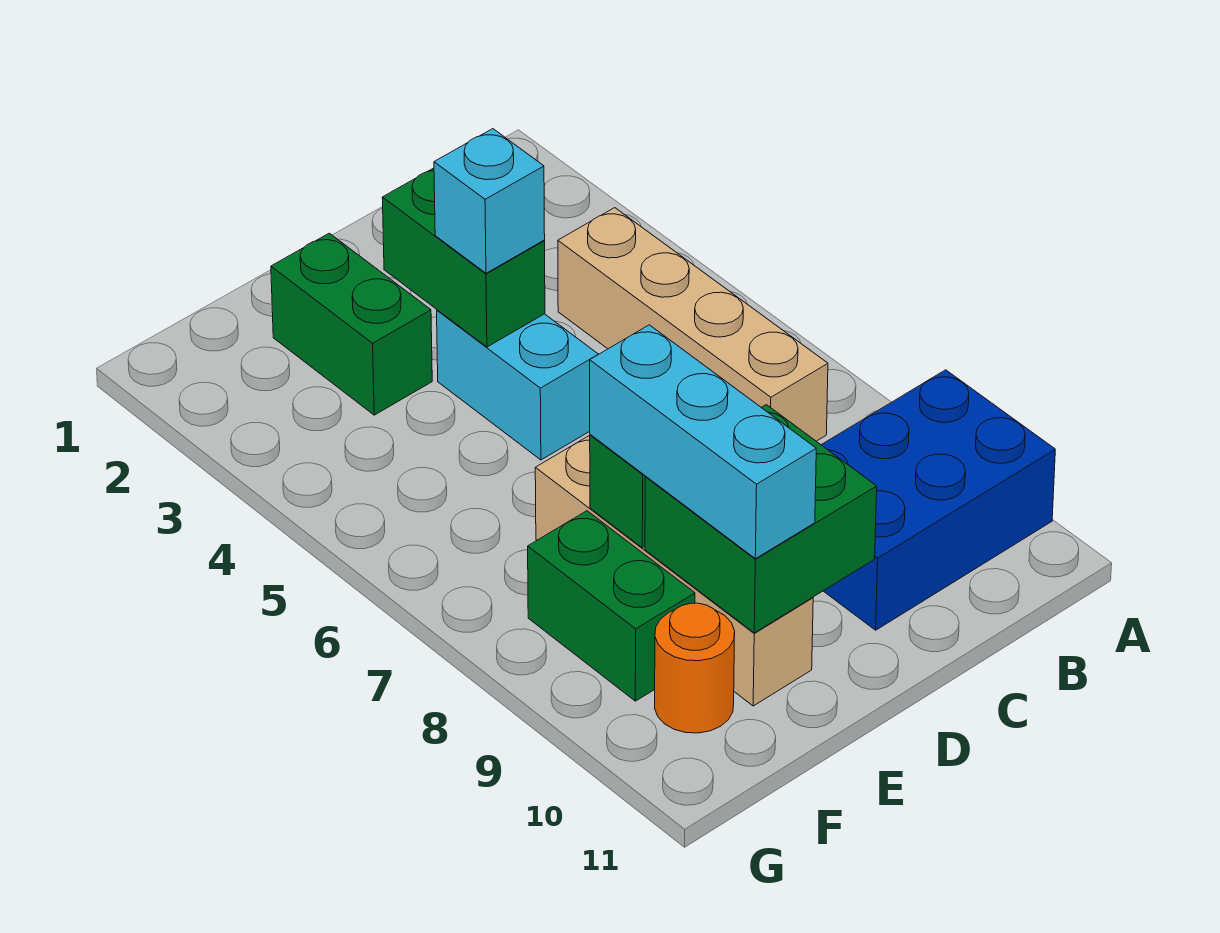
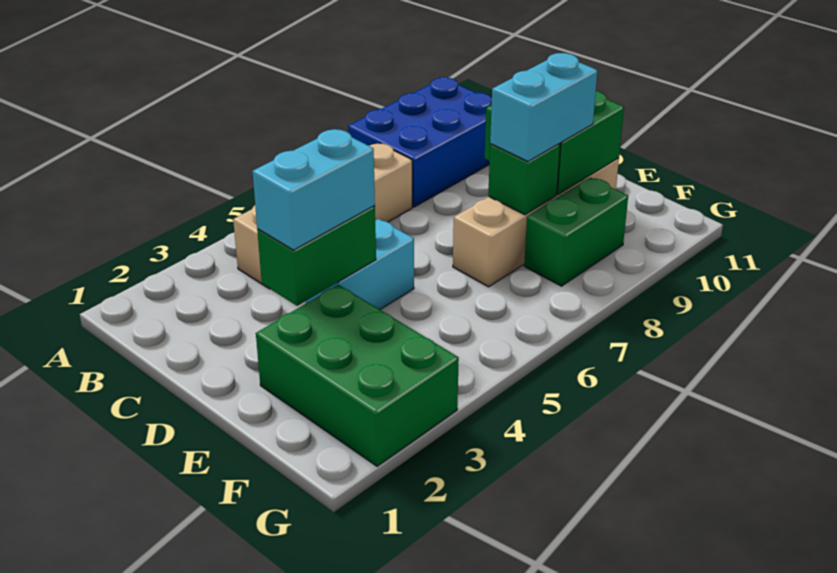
blue 2x3 brick [822,370,1055,630] -> blue 2x3 brick turned to [348,77,492,207]
cyan 1x1 brick [434,129,545,273] -> cyan 1x2 brick [253,129,375,250]
green 1x2 brick [271,233,432,415] -> green 2x3 brick [256,285,459,466]
cyan 1x3 brick [590,325,816,559] -> cyan 1x2 brick [490,53,597,161]
orange 1x1 round brick [655,603,735,733] -> none

